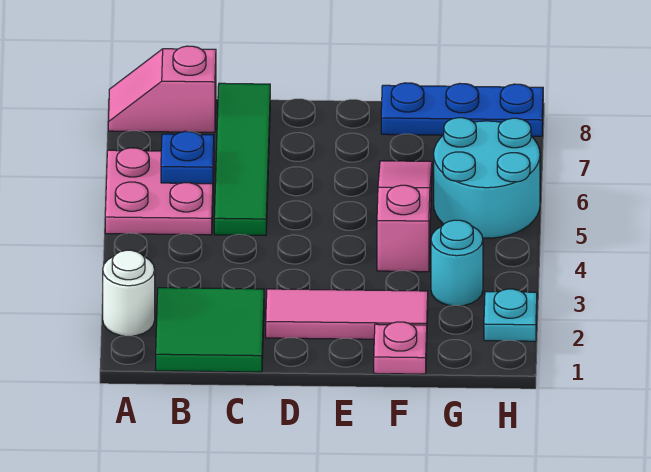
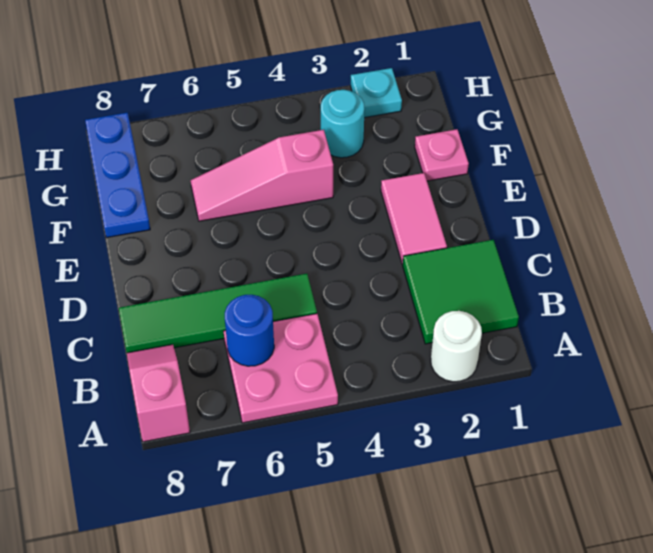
pink 1x2 slope [108,46,216,132] -> pink 1x2 slope turned to [127,345,190,442]
blue 1x1 plate [161,131,214,184] -> blue 1x1 round brick [225,295,274,366]
pink 1x3 tile [266,289,428,339] -> pink 1x2 tile [381,173,447,264]
cyan 2x2 round brick [434,118,540,238] -> none

